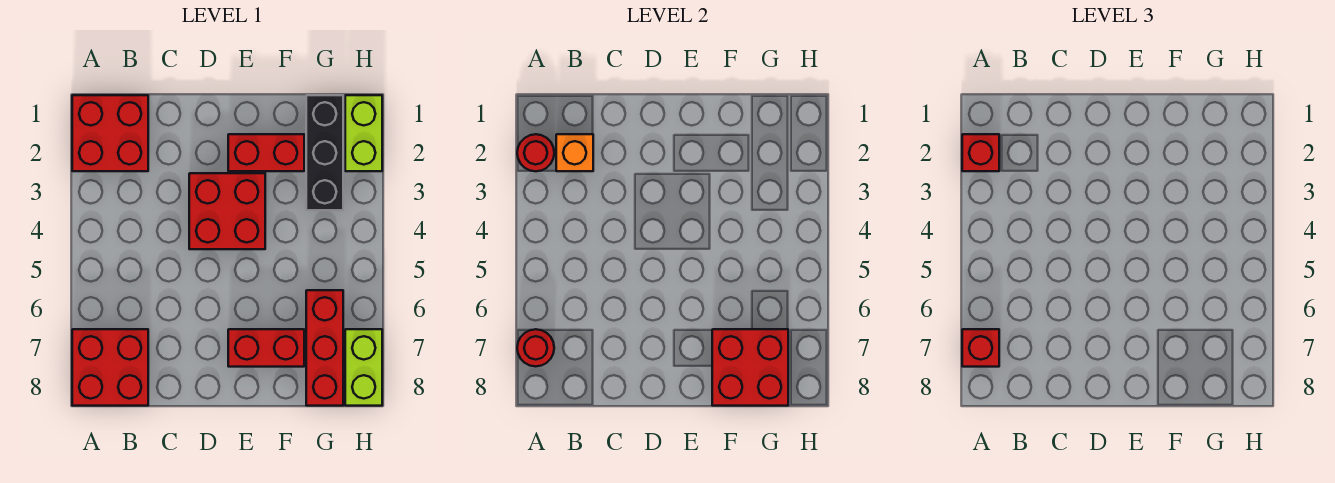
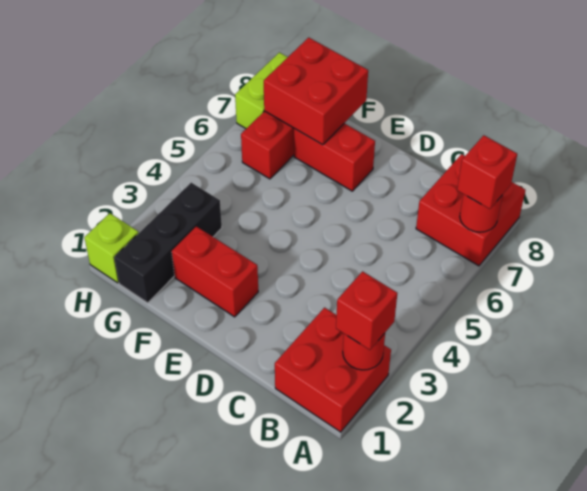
orange 1x1 brick [556,134,593,171] -> none
red 2x2 brick [189,173,265,249] -> none
lime 1x2 brick [345,95,382,171] -> lime 1x1 brick [84,213,139,283]

